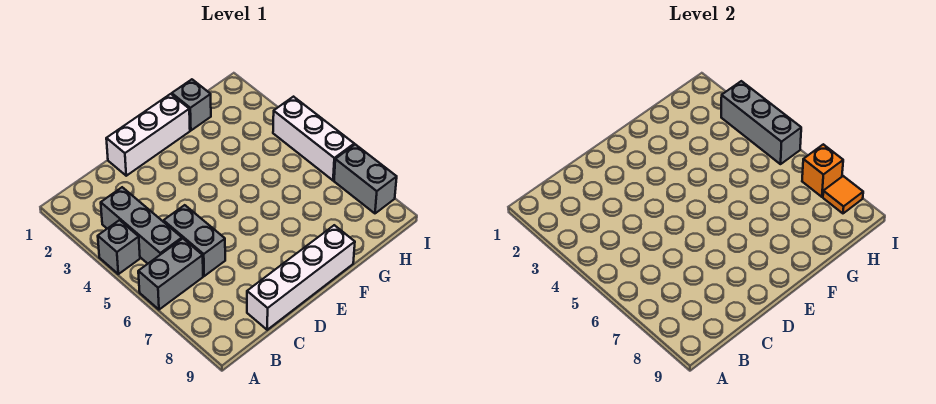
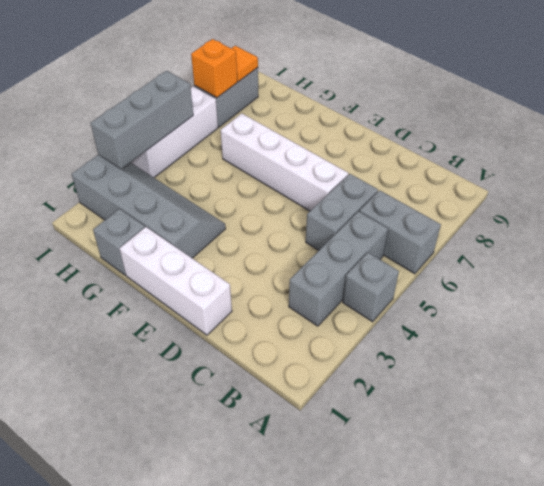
white 1x4 brick [247,225,355,330] -> white 1x4 brick moved to [221,114,348,211]
none -> grey 2x4 slope [72,155,226,258]

